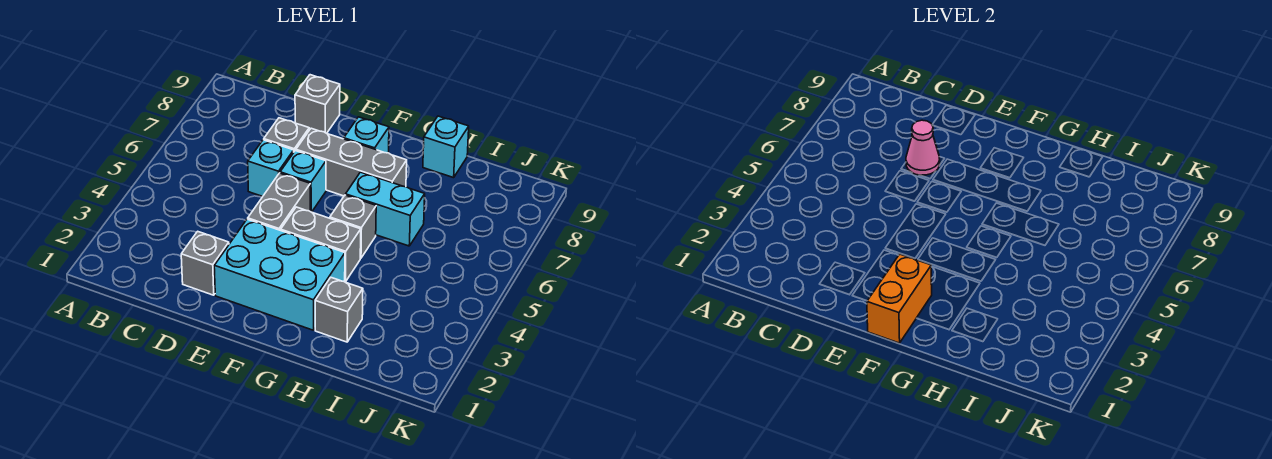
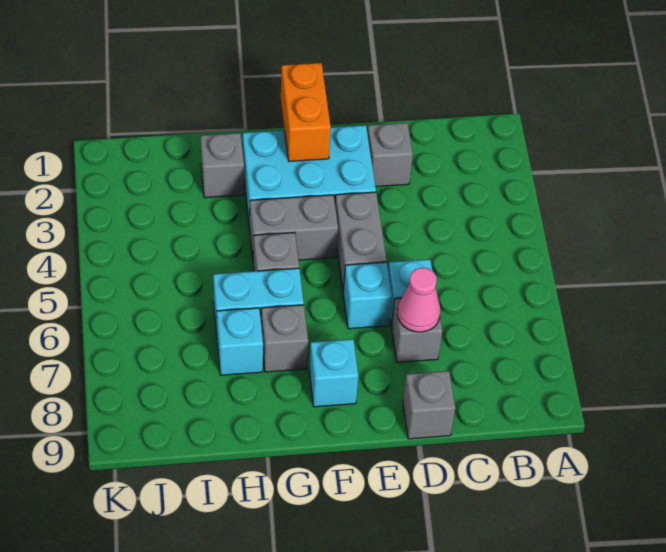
grey 1x3 brick [296,128,407,196] -> grey 1x1 brick [261,305,308,372]
cyan 1x1 brick [423,116,469,178] -> cyan 1x1 brick moved to [217,308,263,375]

